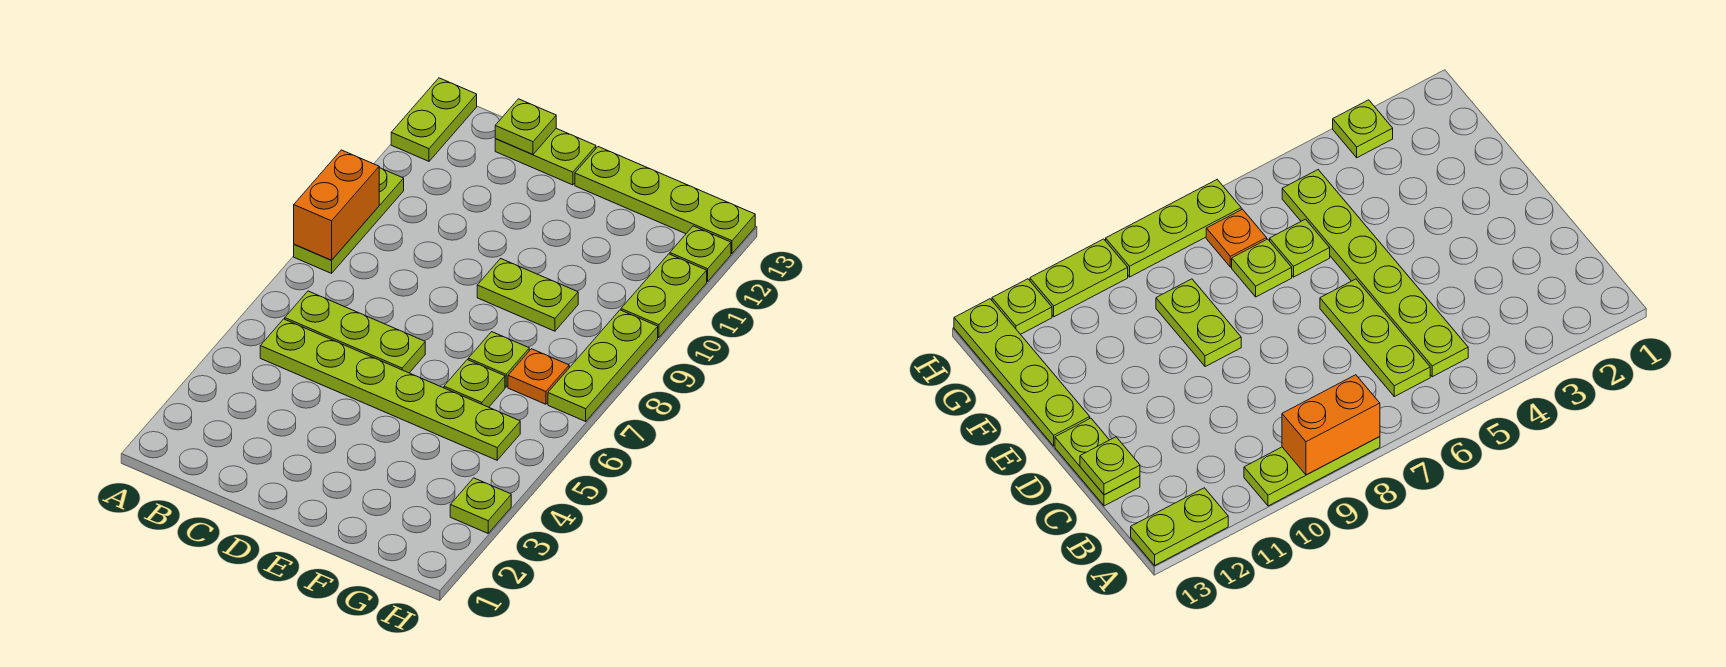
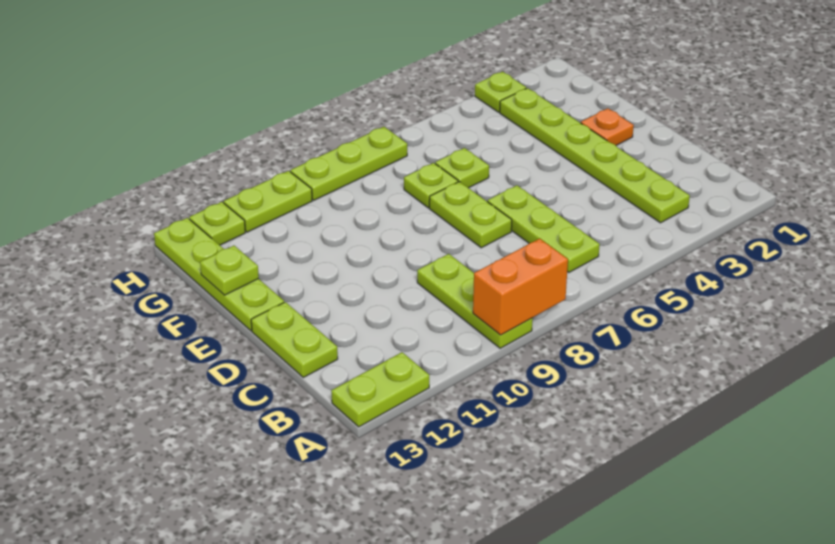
lime 1x3 plate [294,168,404,273] -> lime 1x3 plate turned to [417,254,533,348]
lime 1x6 plate [260,319,520,460] -> lime 1x6 plate moved to [500,88,690,223]
lime 1x1 plate [495,99,556,155] -> lime 1x1 plate moved to [200,246,259,295]
lime 1x2 plate [477,259,578,331] -> lime 1x2 plate moved to [429,182,512,248]
orange 1x1 plate [508,349,569,404] -> orange 1x1 plate moved to [581,108,634,145]

